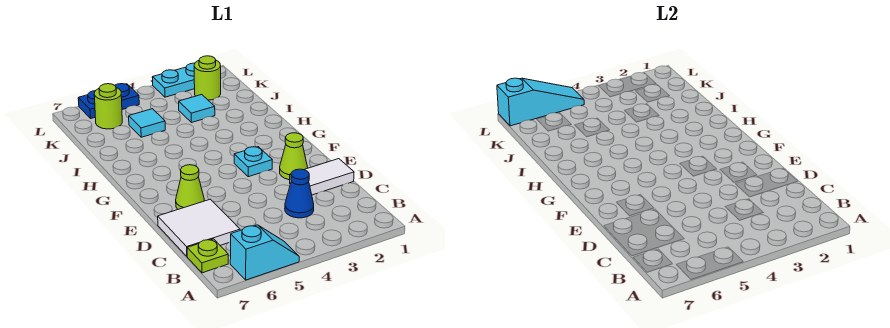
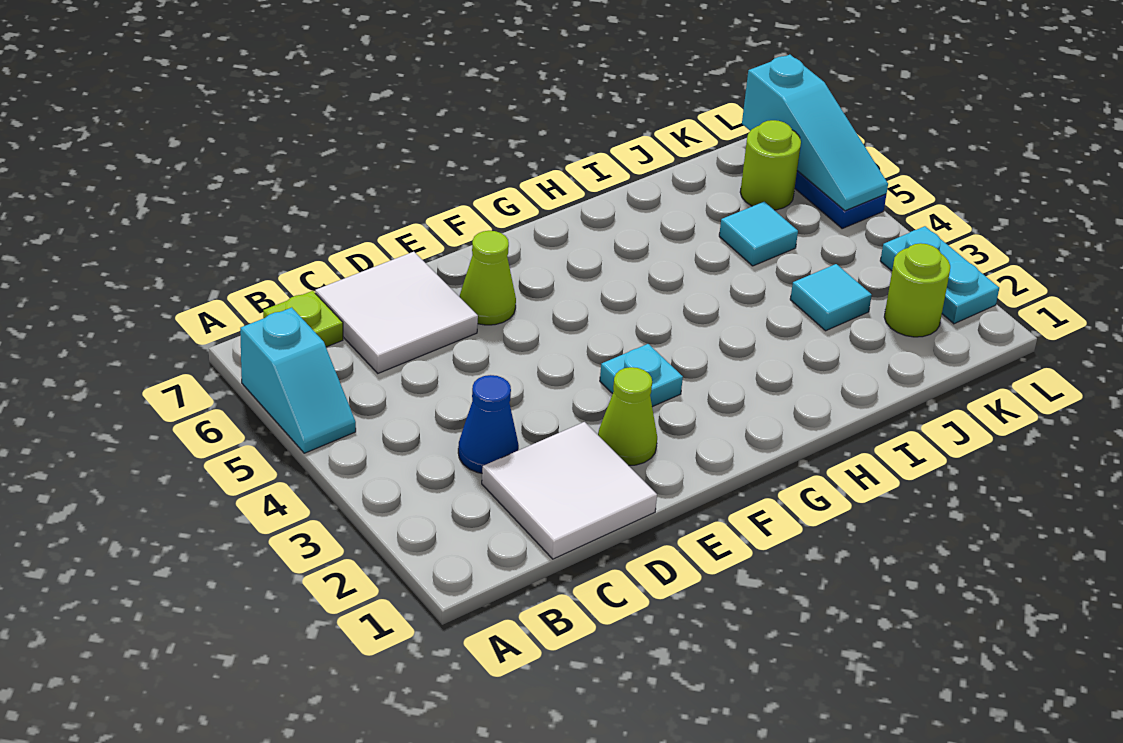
white 1x2 tile [290,159,354,195] -> white 2x2 tile [482,422,657,559]

